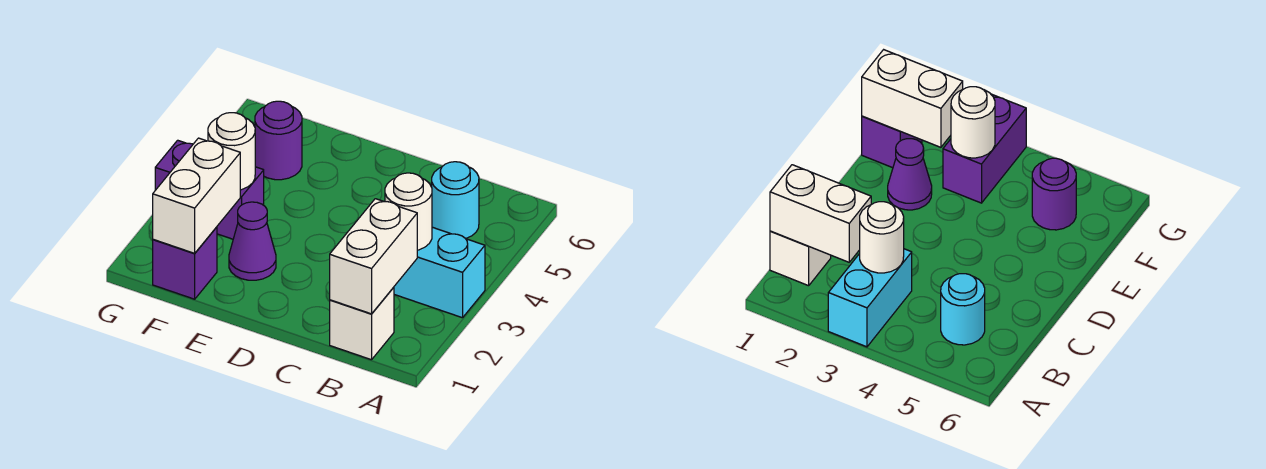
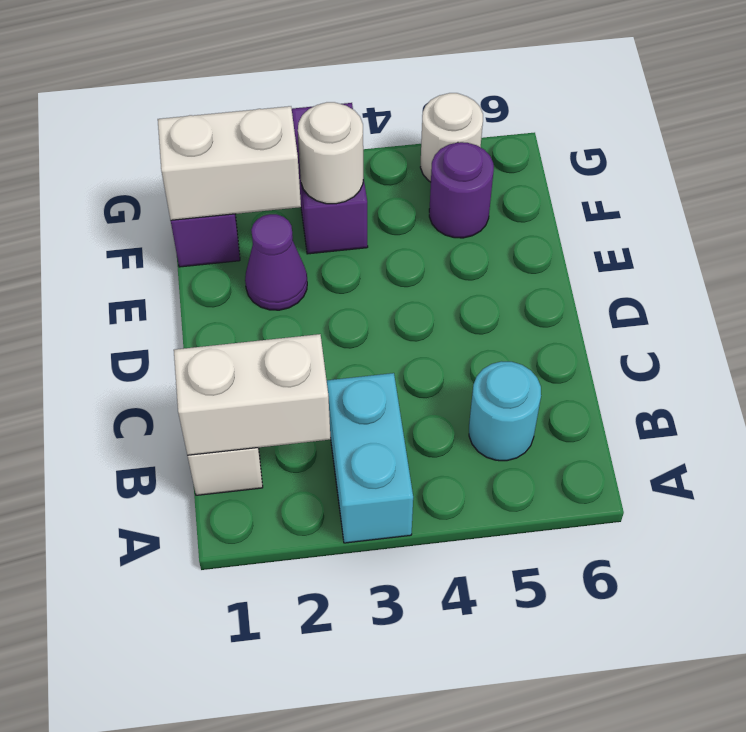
white 1x1 round brick [385,173,432,250] -> white 1x1 round brick moved to [420,93,483,182]

